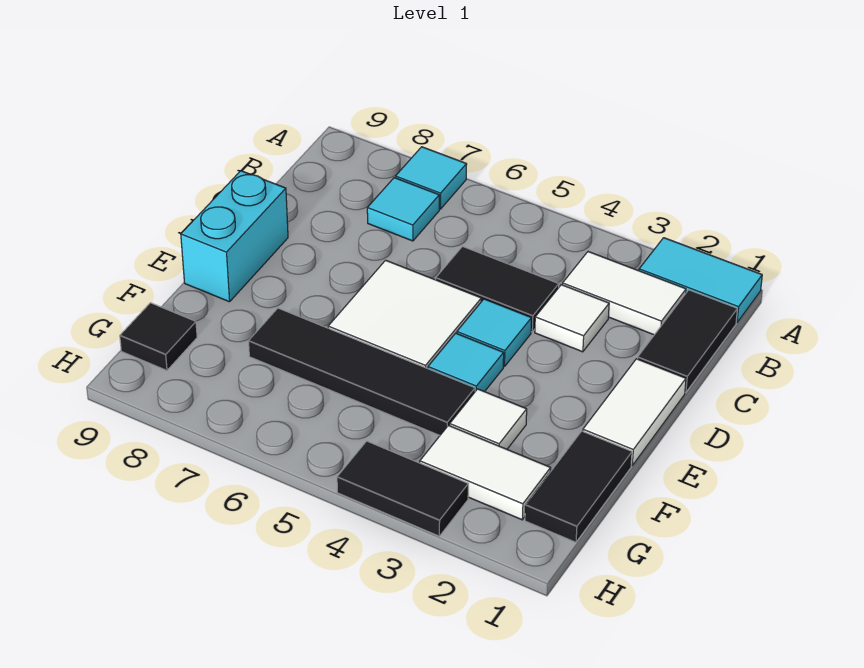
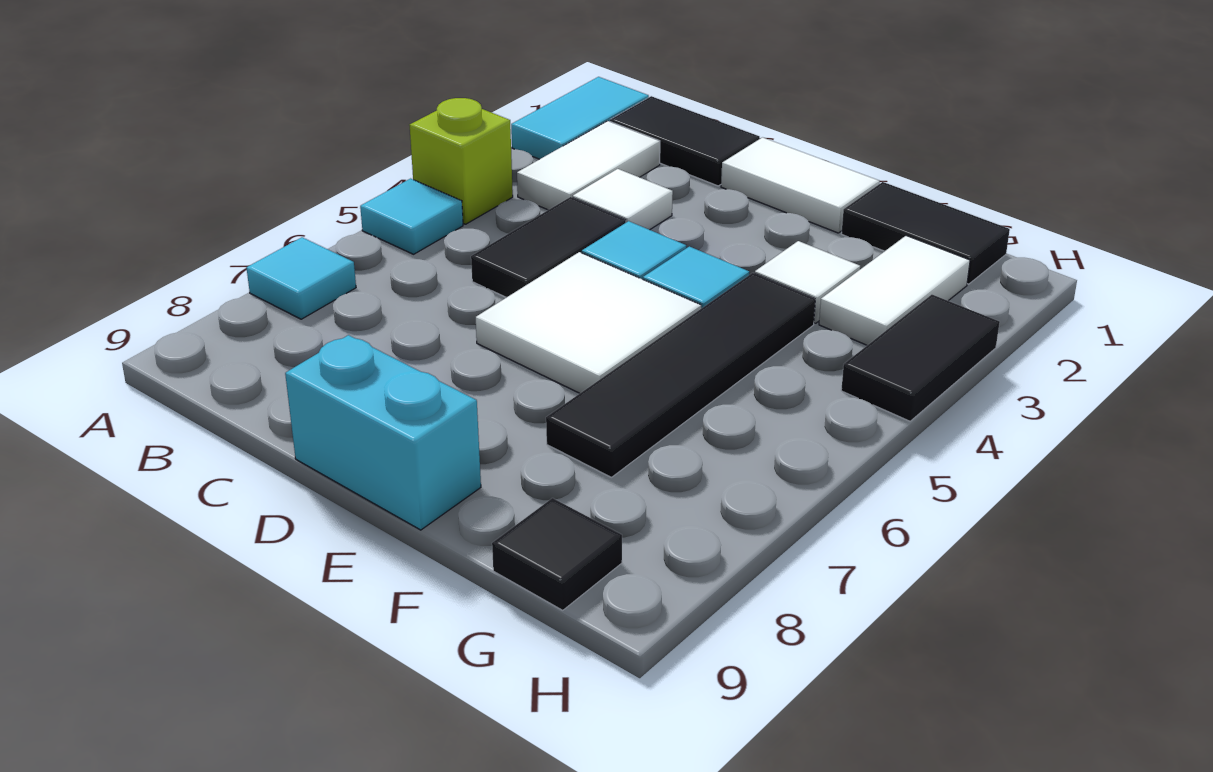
none -> lime 1x1 brick [410,98,513,224]
cyan 1x1 tile [367,178,439,241] -> cyan 1x1 tile moved to [360,179,463,254]

